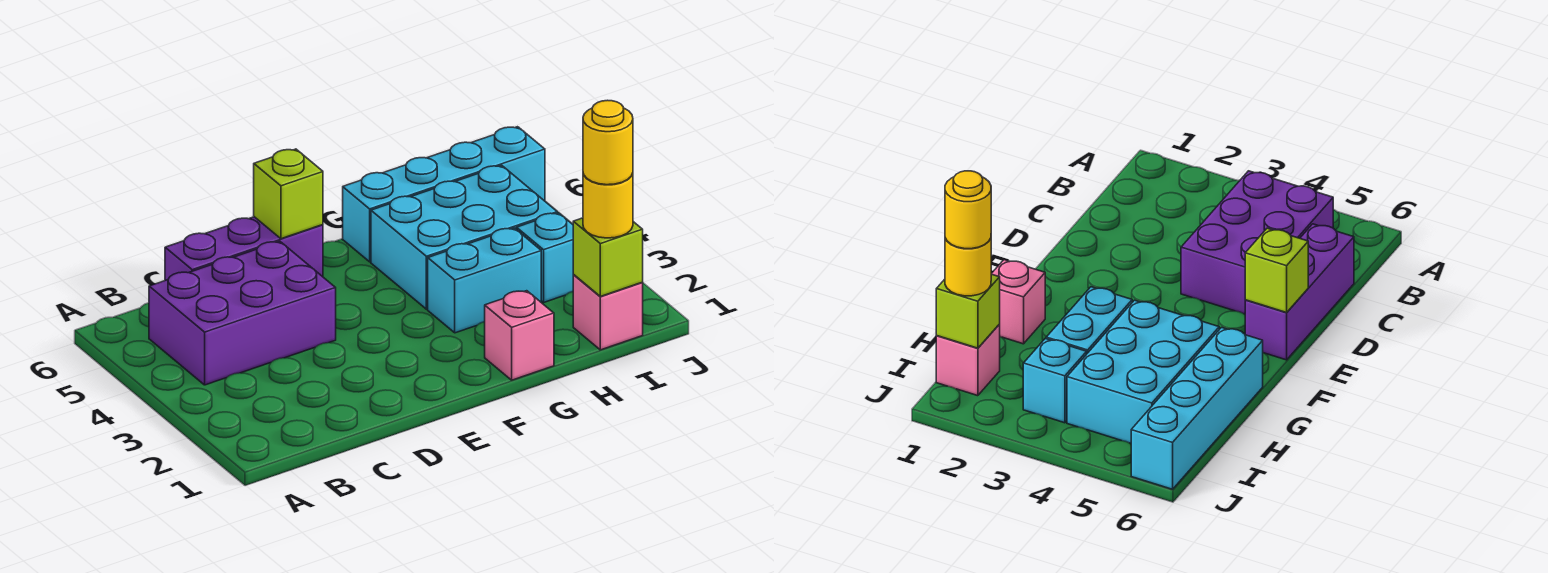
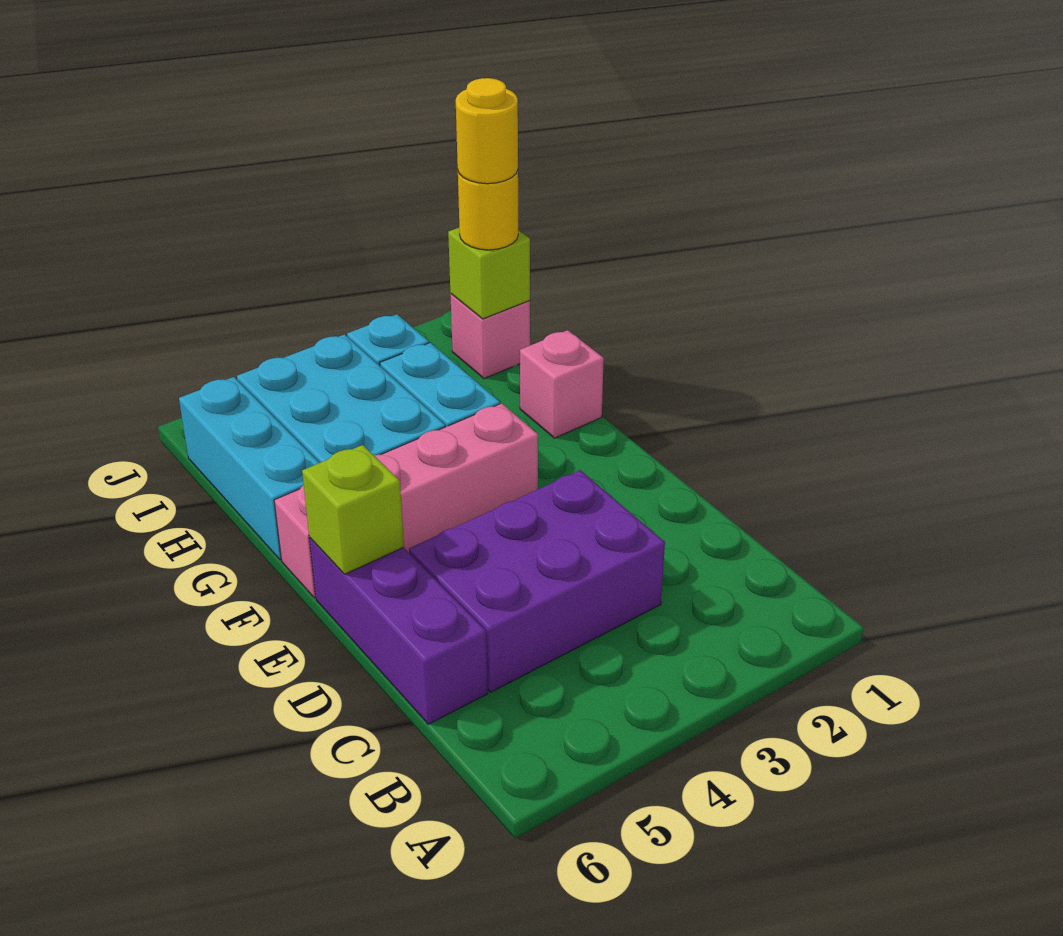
purple 2x3 brick [149,241,336,385] -> purple 2x3 brick turned to [409,470,665,692]
none -> pink 1x4 brick [274,403,538,598]
cyan 1x4 brick [343,127,545,262] -> cyan 1x3 brick [179,377,319,560]

